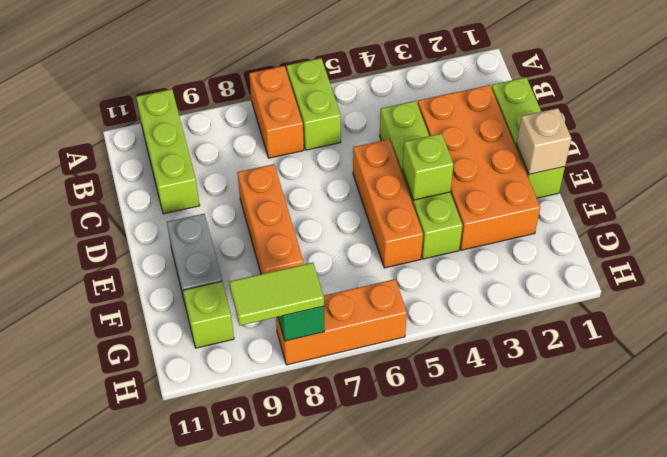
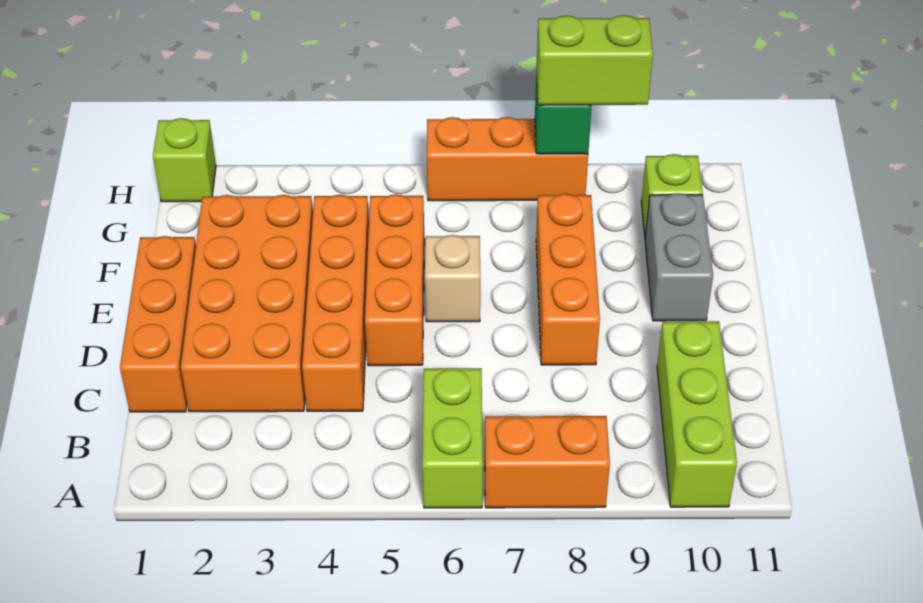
orange 1x2 brick [249,66,304,158] -> orange 1x2 brick turned to [485,416,610,508]
lime 1x3 brick [491,77,565,198] -> orange 1x3 brick [120,236,196,412]
lime 1x4 brick [380,101,463,259] -> orange 1x4 brick [302,195,369,411]
tan 1x1 brick [517,108,571,174] -> tan 1x1 brick moved to [425,235,480,322]
lime 1x1 brick [403,133,454,200] -> lime 1x1 brick moved to [153,118,216,202]
lime 1x2 tile [229,263,324,325] -> lime 1x2 brick [537,15,653,105]

